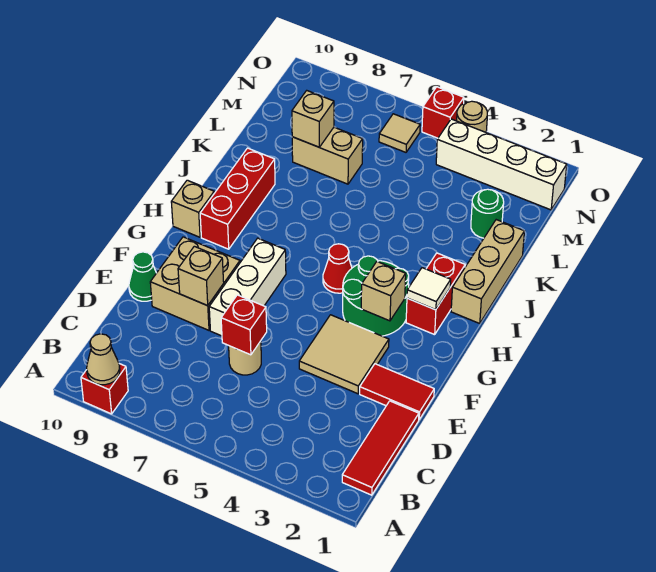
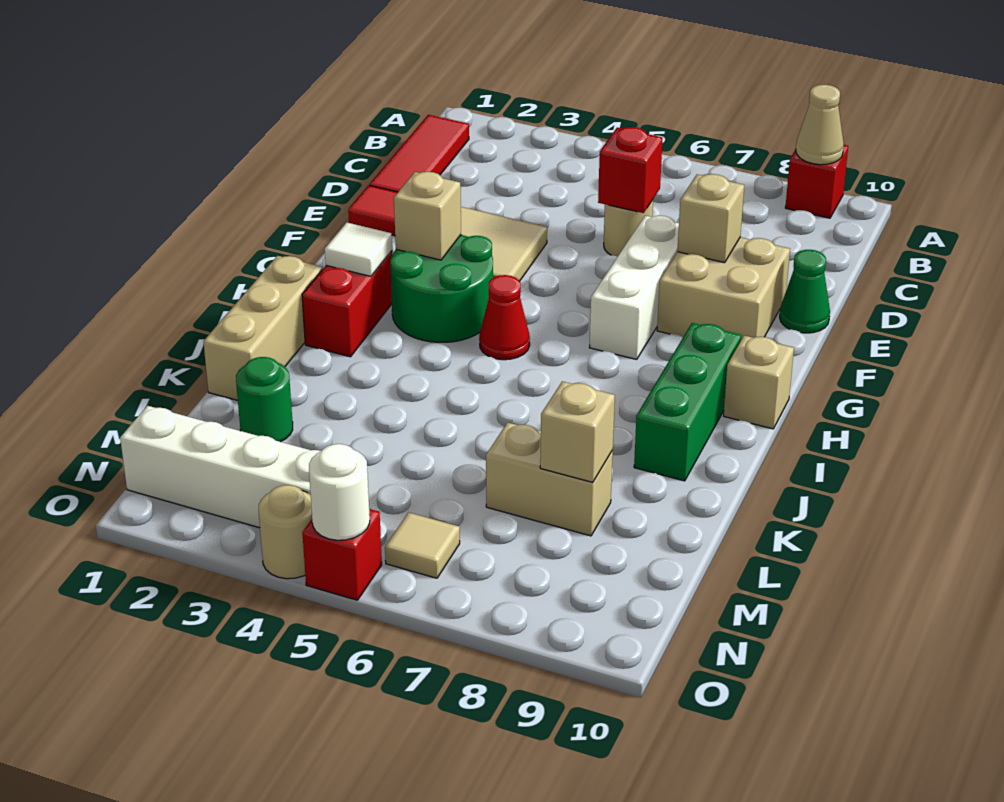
red 1x3 brick [200,148,275,249] -> green 1x3 brick [634,323,741,481]
none -> white 1x1 round brick [309,444,370,540]

